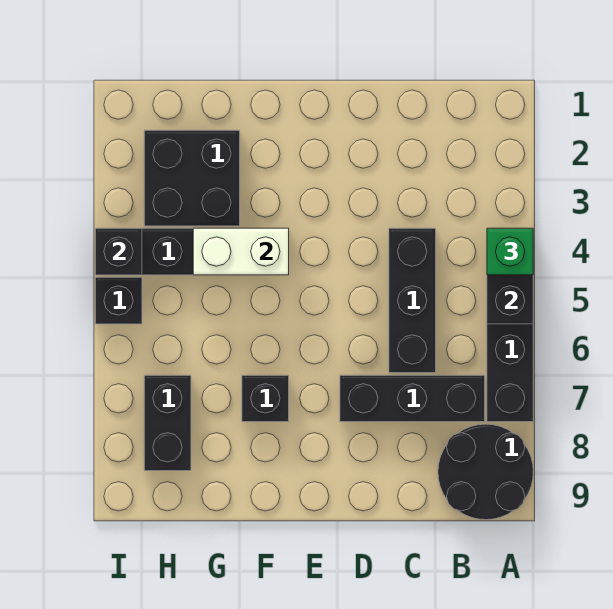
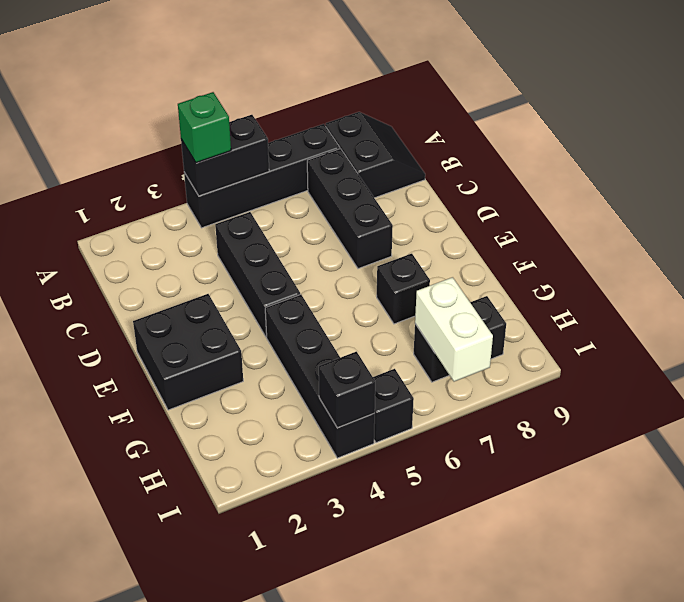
black 2x2 round brick [438,424,533,520] -> black 2x2 slope [326,112,425,198]
black 1x3 brick [389,228,436,373] -> black 1x3 brick turned to [215,212,300,337]
white 1x2 brick [193,228,289,275] -> white 1x2 brick moved to [415,277,493,382]
black 2x2 brick [144,130,240,226] -> black 2x2 brick moved to [133,294,243,410]

